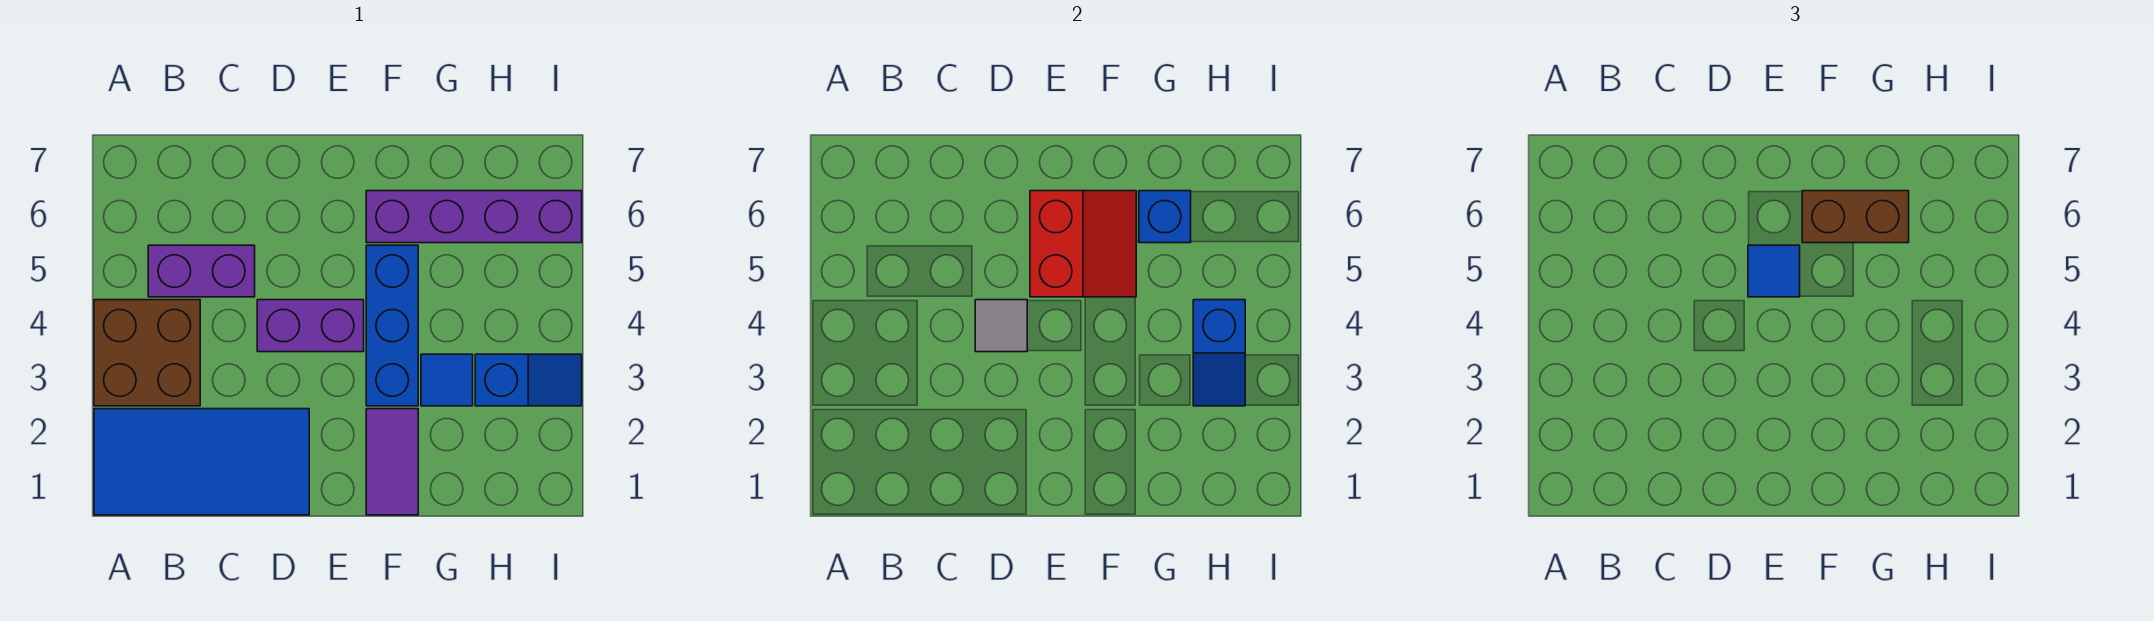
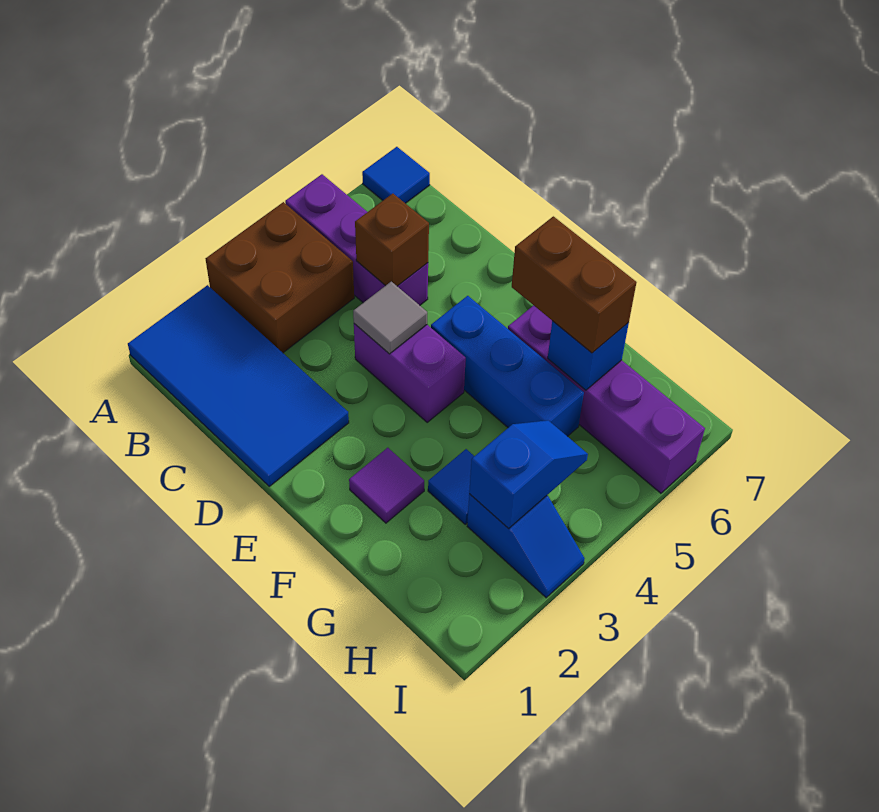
purple 1x2 brick [148,245,255,297] -> purple 1x3 brick [285,174,428,305]
none -> brown 1x1 brick [355,194,429,286]
red 2x2 slope [1030,191,1136,297] -> none
blue 1x1 tile [1748,245,1800,297] -> blue 1x1 tile moved to [362,147,430,203]
purple 1x2 tile [366,409,418,515] -> purple 1x1 tile [349,448,424,523]
blue 1x3 brick [366,245,418,406] -> blue 1x3 brick turned to [431,296,584,436]
blue 1x2 slope [1193,300,1245,406] -> blue 1x2 slope turned to [469,420,588,529]

